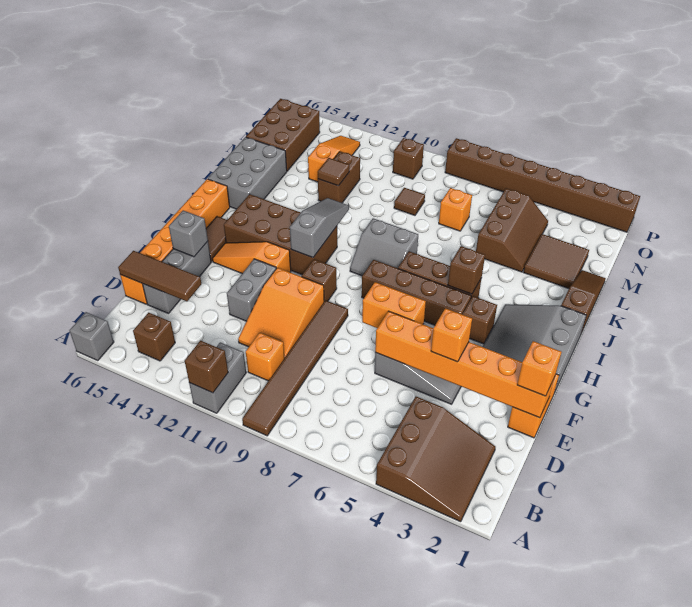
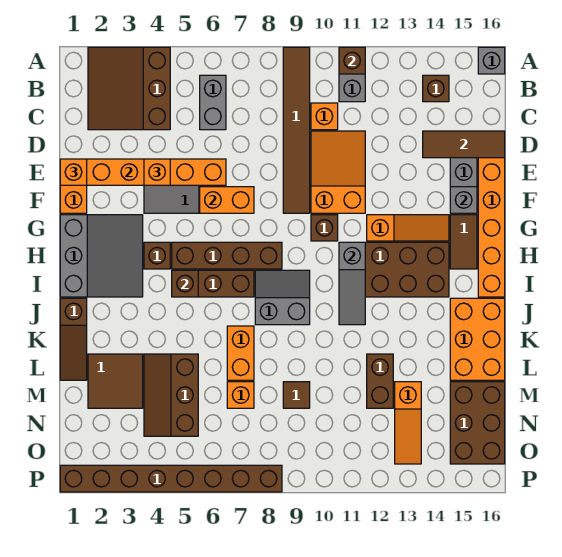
grey 1x2 brick [227,259,276,321] -> grey 1x2 brick moved to [200,75,226,130]
grey 2x3 brick [208,137,287,209] -> orange 2x3 brick [450,298,505,380]
none -> orange 1x2 brick [227,326,254,380]
brown 1x1 tile [318,158,349,186] -> none
brown 1x1 brick [393,138,424,179] -> none

